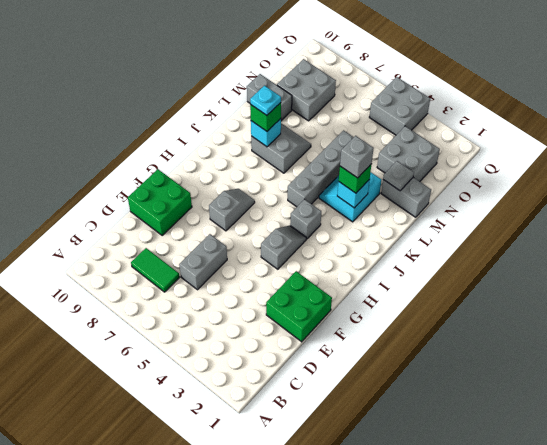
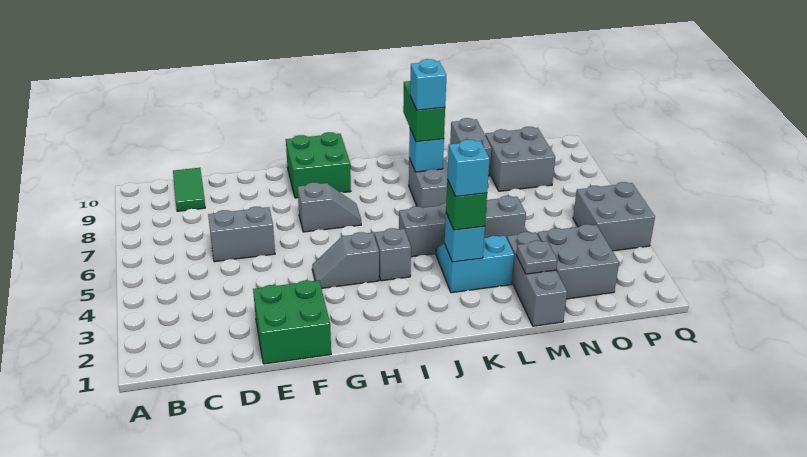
green 1x2 tile [131,248,180,292] -> green 1x2 tile moved to [173,168,205,211]
green 2x2 brick [128,169,192,235] -> green 2x2 brick moved to [286,132,351,198]
grey 1x2 slope [261,226,306,269] -> grey 1x2 slope turned to [312,232,379,288]
grey 1x1 brick [340,136,374,178] -> cyan 1x1 brick [447,140,490,197]
green 1x1 brick [250,103,281,131] -> green 1x2 brick [403,81,445,142]
cyan 1x1 plate [250,86,281,115] -> cyan 1x1 brick [410,59,446,110]
grey 1x2 brick [381,177,431,217] -> grey 1x3 brick [507,232,567,326]

